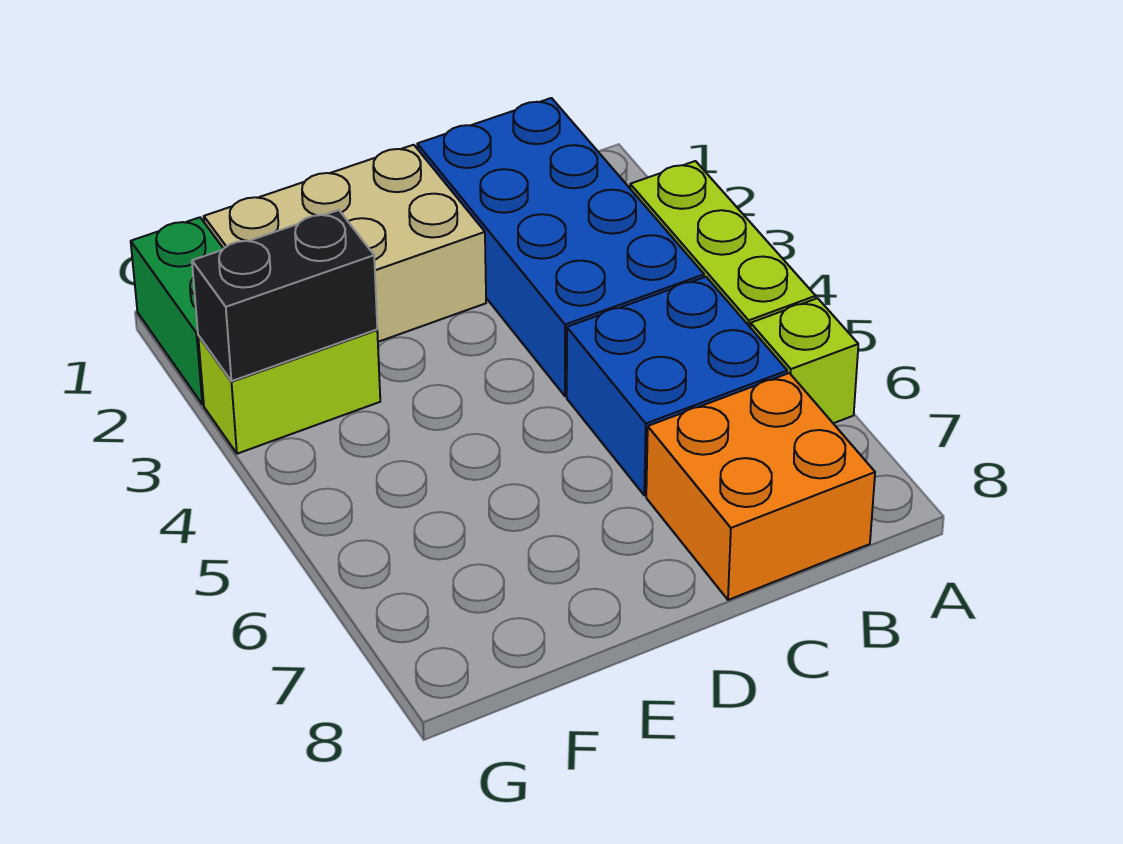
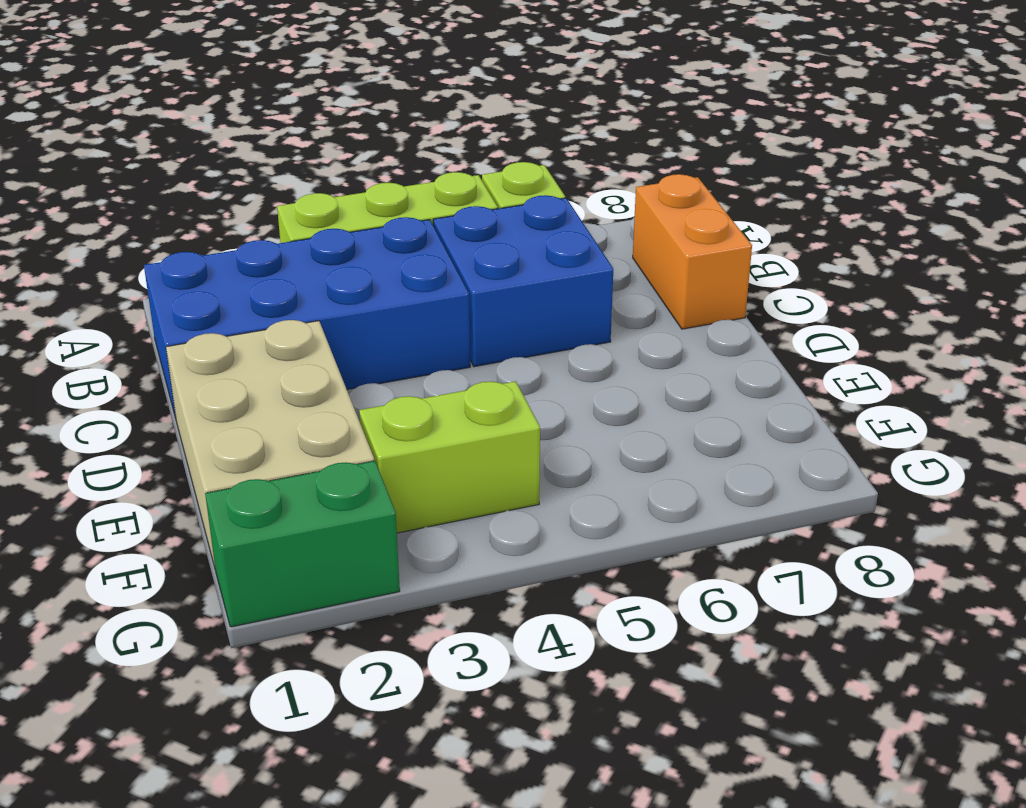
orange 2x2 brick [646,373,875,600] -> orange 1x2 brick [633,174,752,329]
lime 1x2 brick [198,330,380,454] -> lime 1x2 brick turned to [359,381,540,533]
black 1x2 brick [192,210,377,381] -> none

